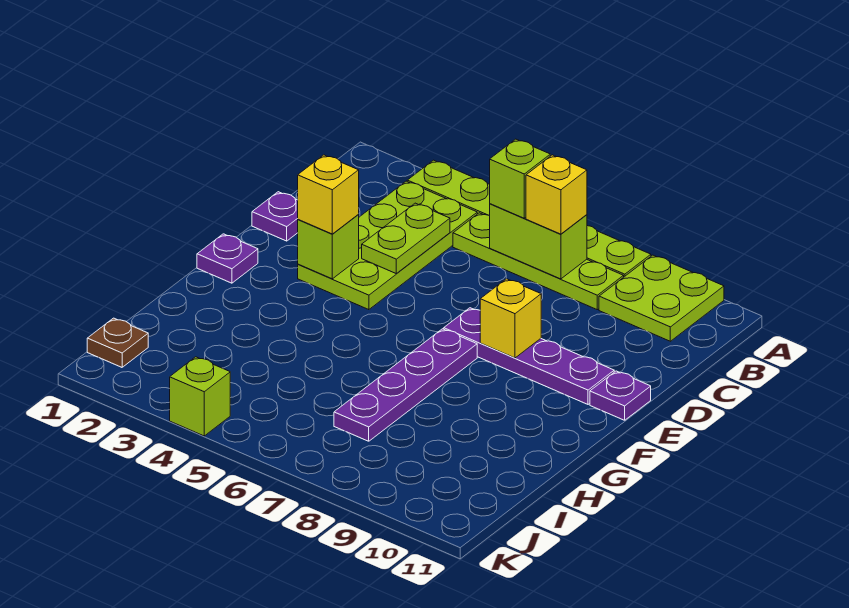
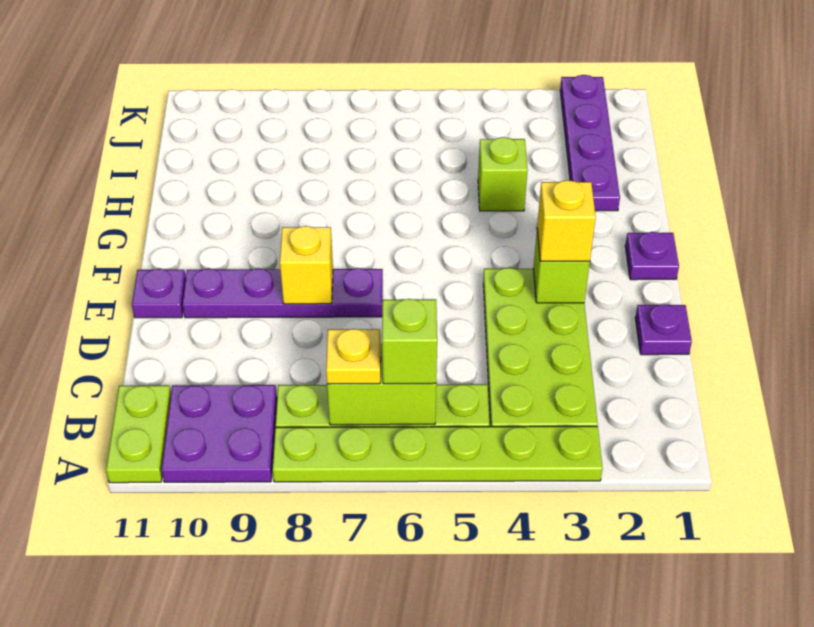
lime 2x2 plate [599,255,724,341] -> purple 2x2 plate [162,385,277,482]
yellow 1x1 brick [526,155,587,234] -> yellow 1x1 plate [326,329,381,384]
lime 1x2 plate [362,203,450,273] -> lime 1x2 plate moved to [106,385,171,483]
purple 1x4 plate [334,329,477,441] -> purple 1x4 plate moved to [560,75,620,211]
brown 1x1 plate [87,318,148,367] -> none
lime 1x1 brick [170,357,230,436] -> lime 1x1 brick moved to [478,137,528,211]

